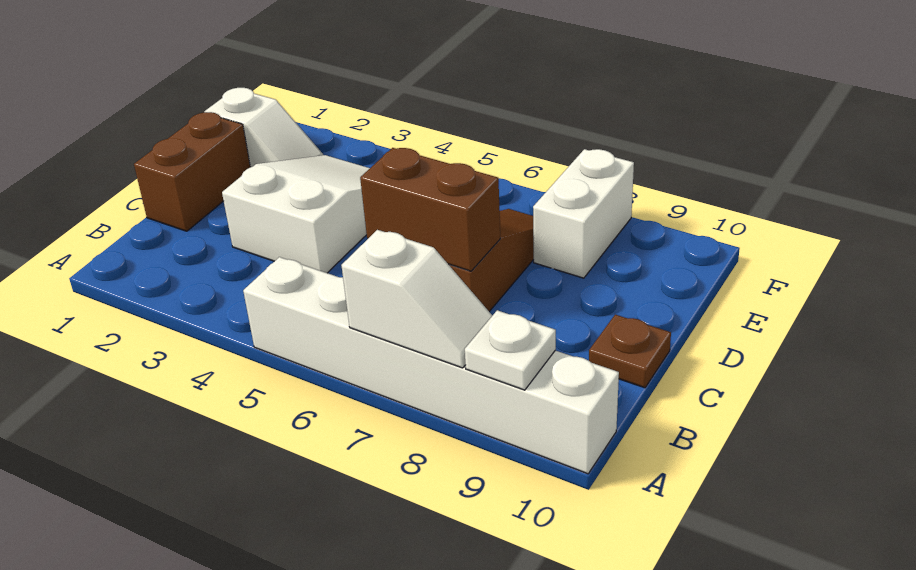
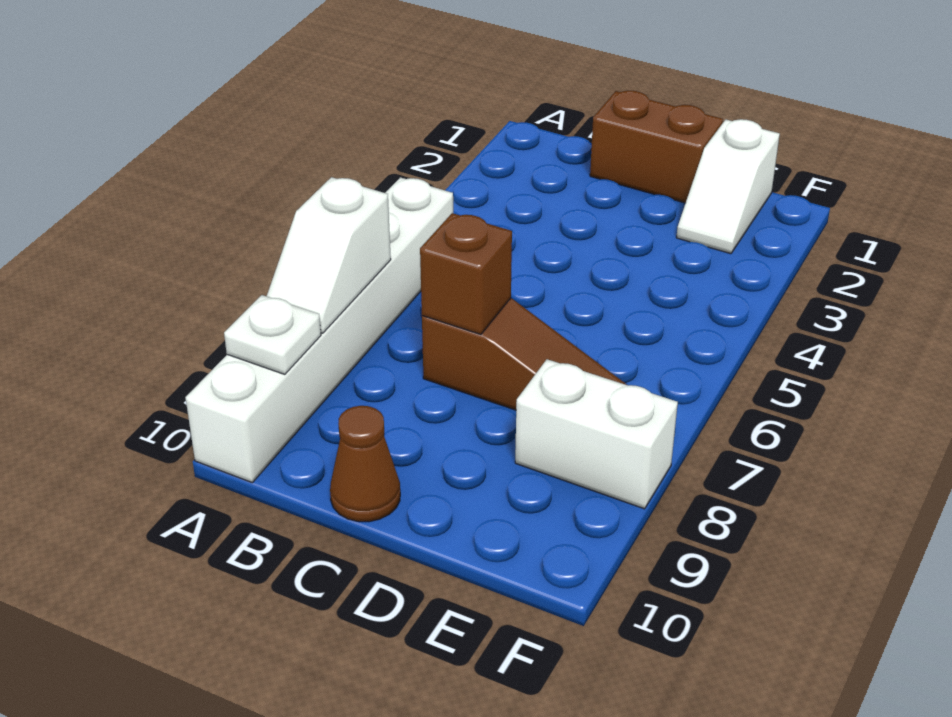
white 2x3 slope [222,155,370,273] -> none
brown 1x2 brick [360,148,500,271] -> brown 1x1 brick [420,213,512,334]
brown 1x1 plate [589,315,671,388] -> brown 1x1 cone [330,406,400,522]

